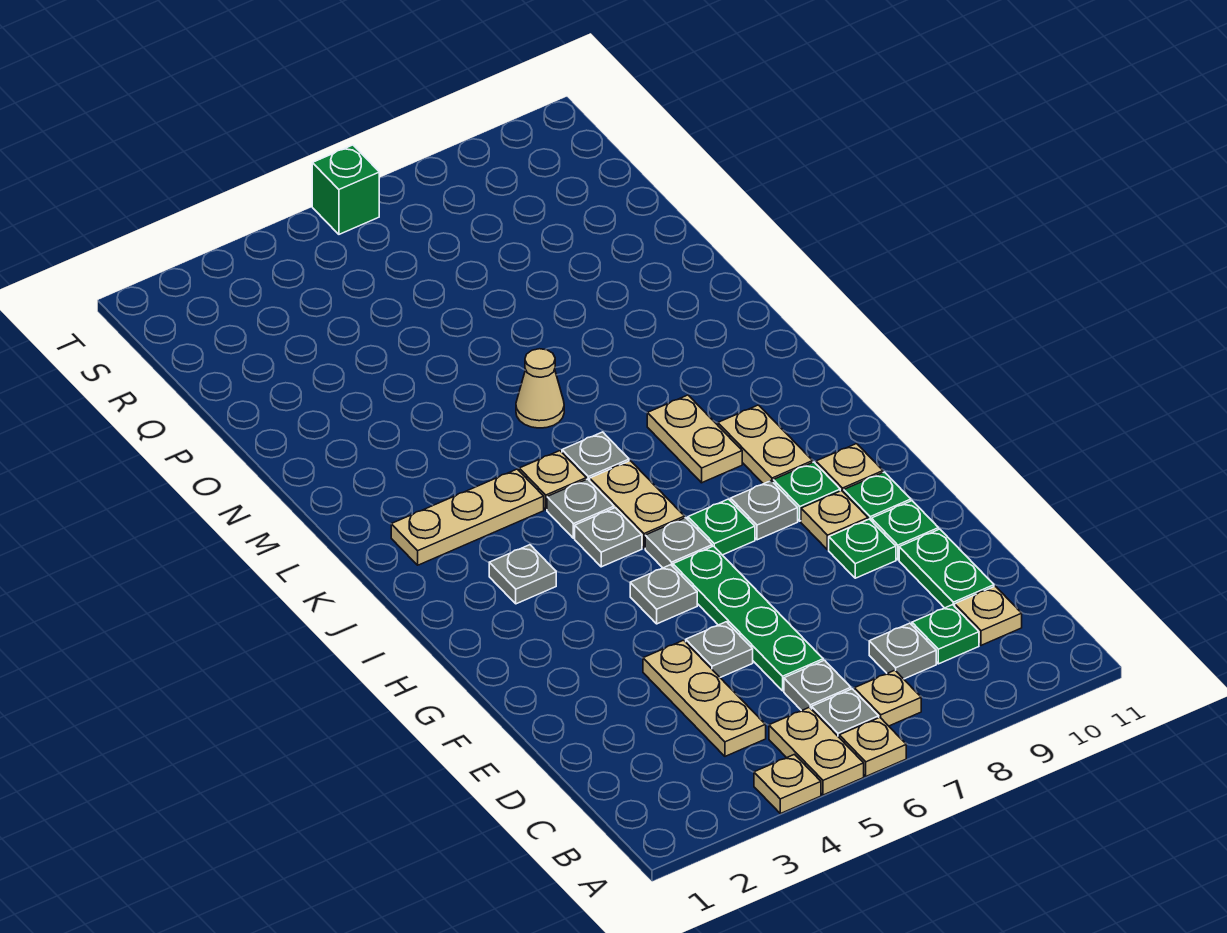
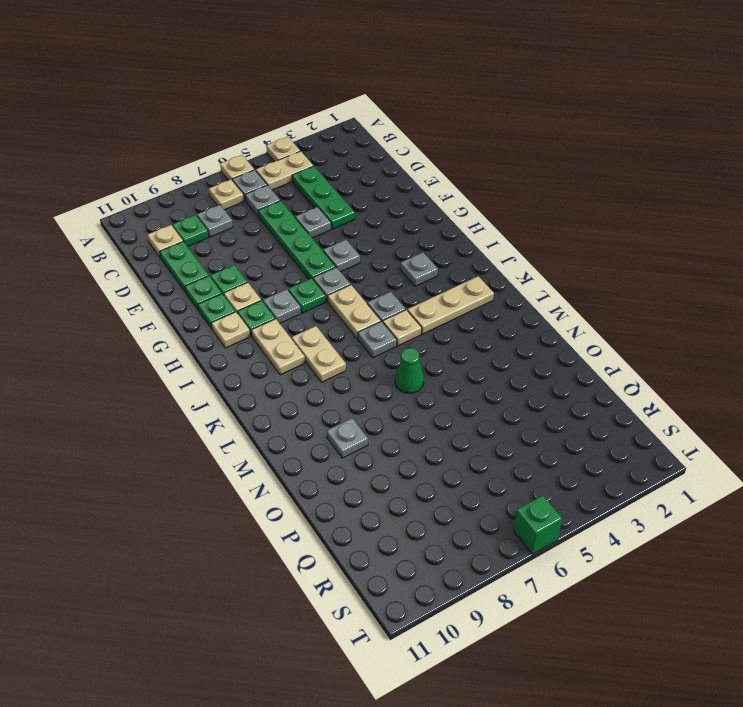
tan 1x2 plate [769,707,864,795] -> tan 1x2 plate turned to [256,151,313,190]
tan 1x3 plate [643,640,766,756] -> green 1x3 plate [292,166,355,229]
grey 1x1 plate [575,508,642,567] -> grey 1x1 plate moved to [327,418,368,458]
tan 1x1 cone [516,349,564,428] -> green 1x1 cone [395,348,424,393]

